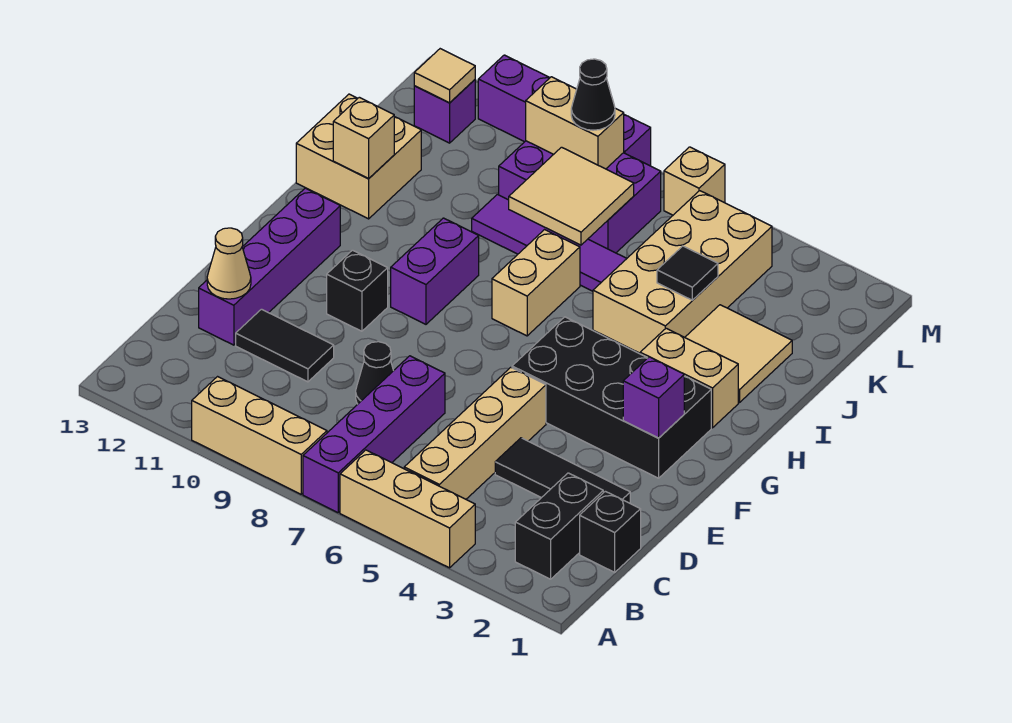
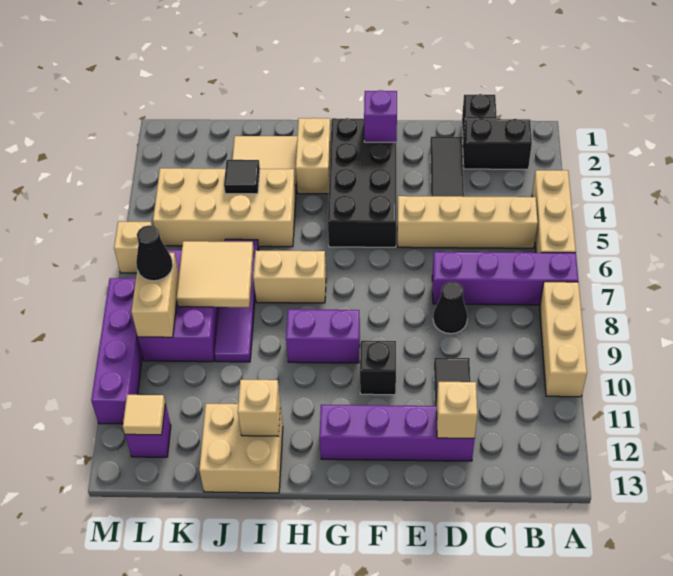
tan 1x1 cone [207,228,251,299] -> tan 1x1 brick [437,382,477,438]

